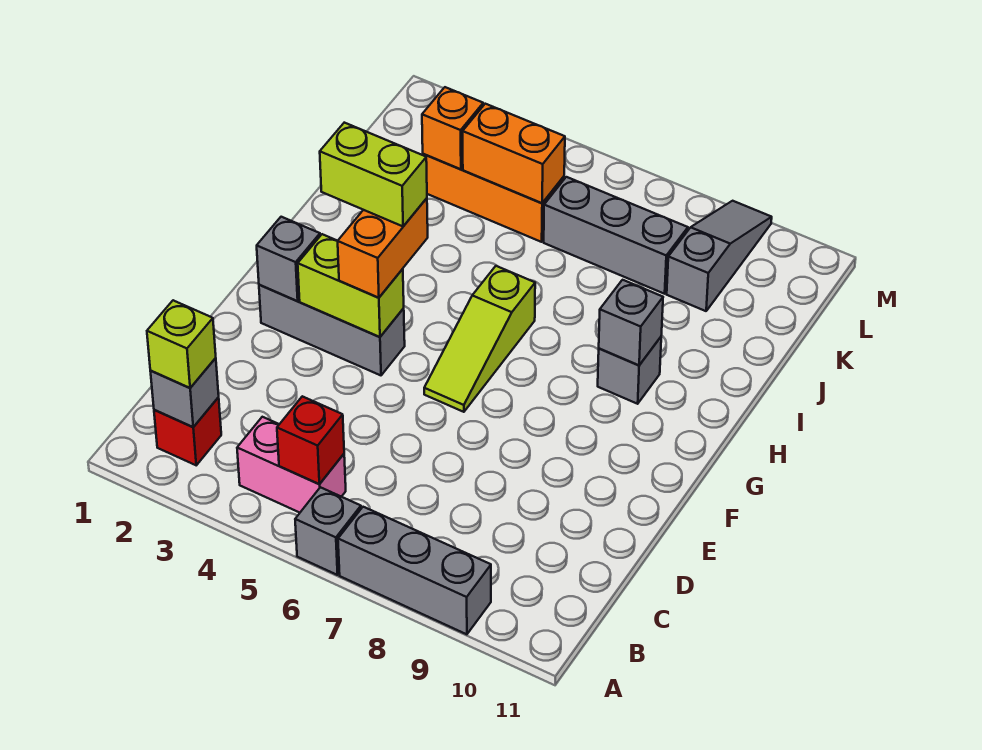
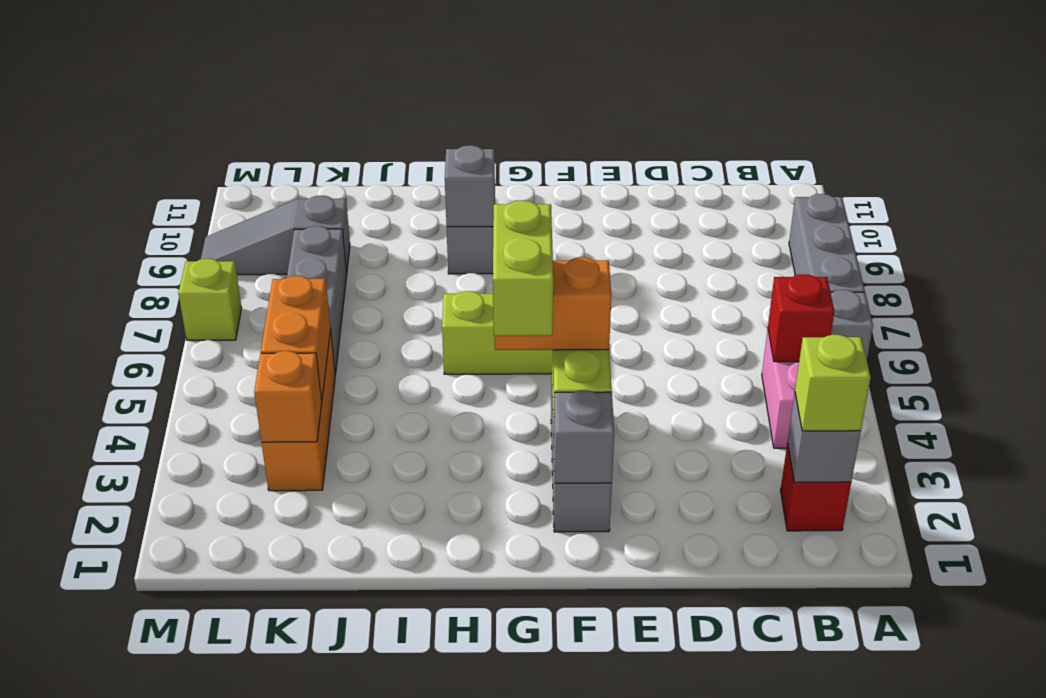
none -> lime 1x1 brick [178,259,242,340]

